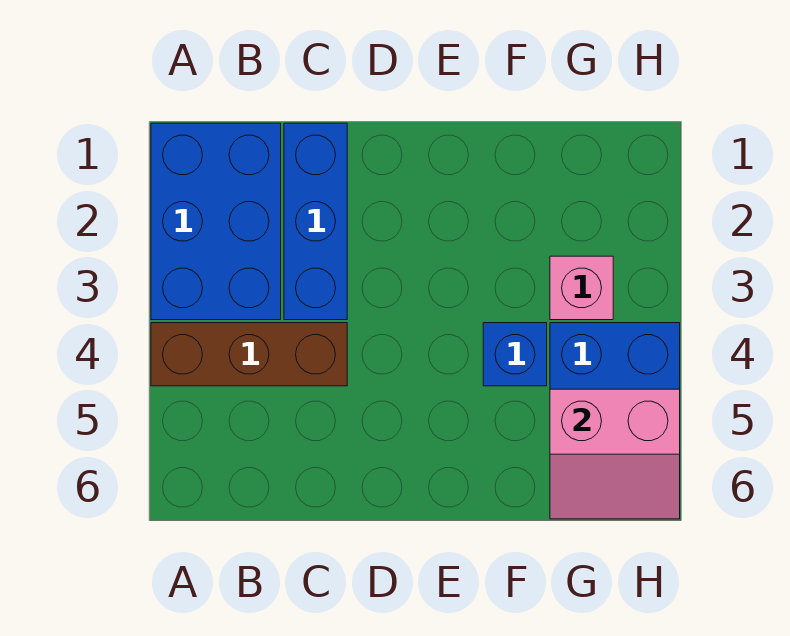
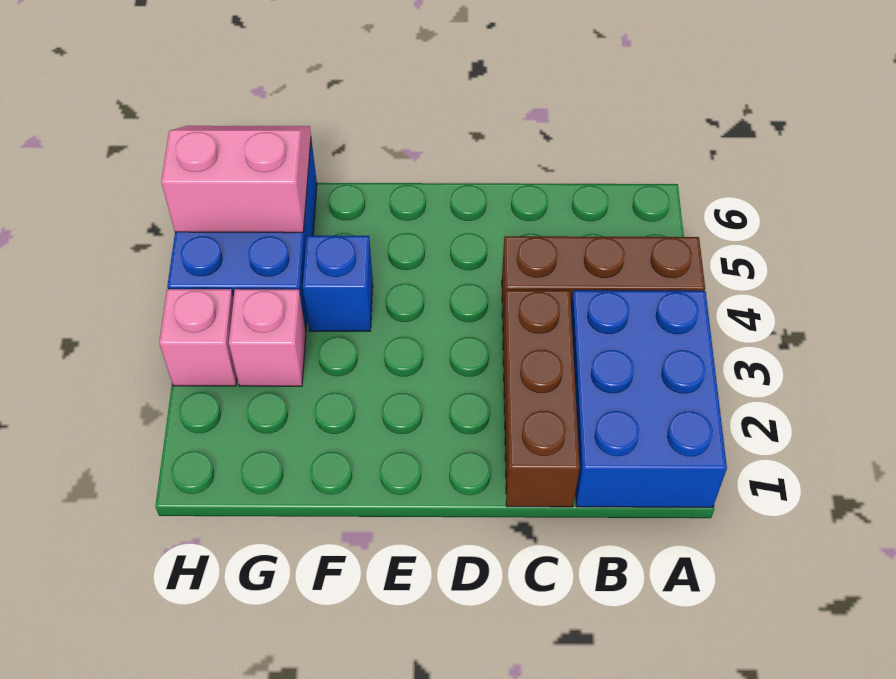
blue 1x3 brick [284,123,347,320] -> brown 1x3 brick [503,290,580,507]
none -> pink 1x1 brick [159,289,237,386]

